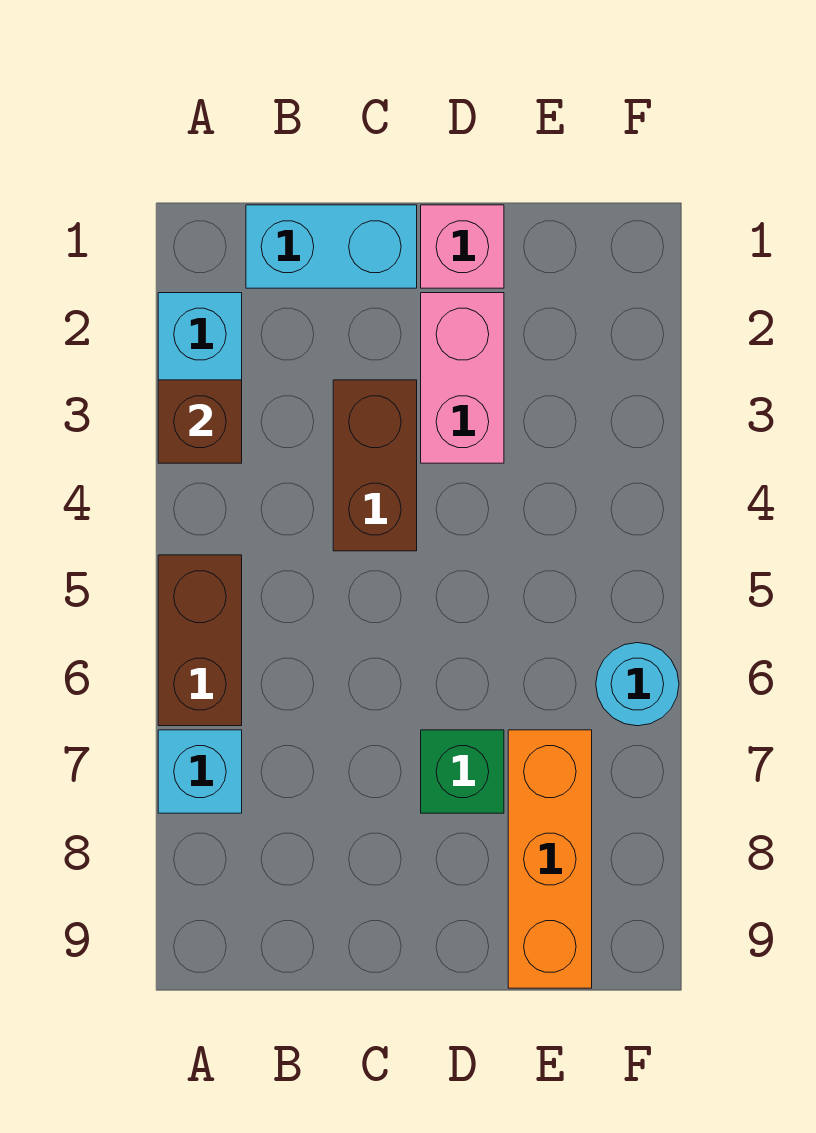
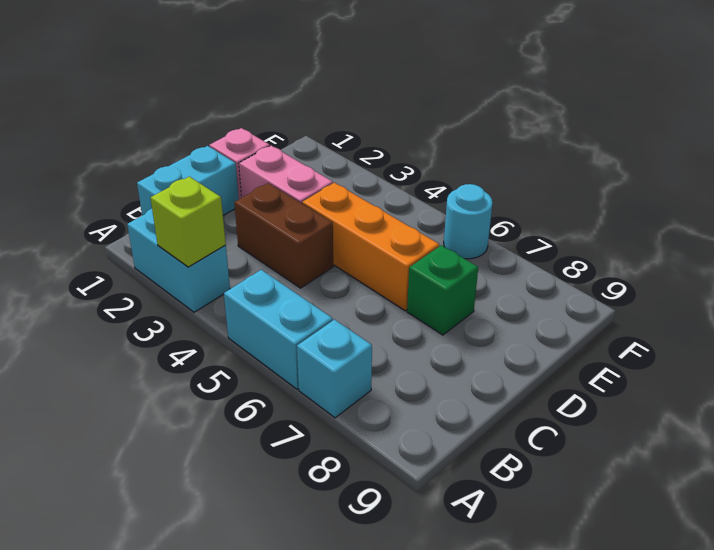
brown 1x1 brick [158,380,242,463] -> lime 1x1 brick [151,176,226,267]
brown 1x2 brick [158,555,242,726] -> cyan 1x2 brick [224,270,333,389]
orange 1x3 brick [508,730,592,988] -> orange 1x3 brick moved to [302,183,439,311]

